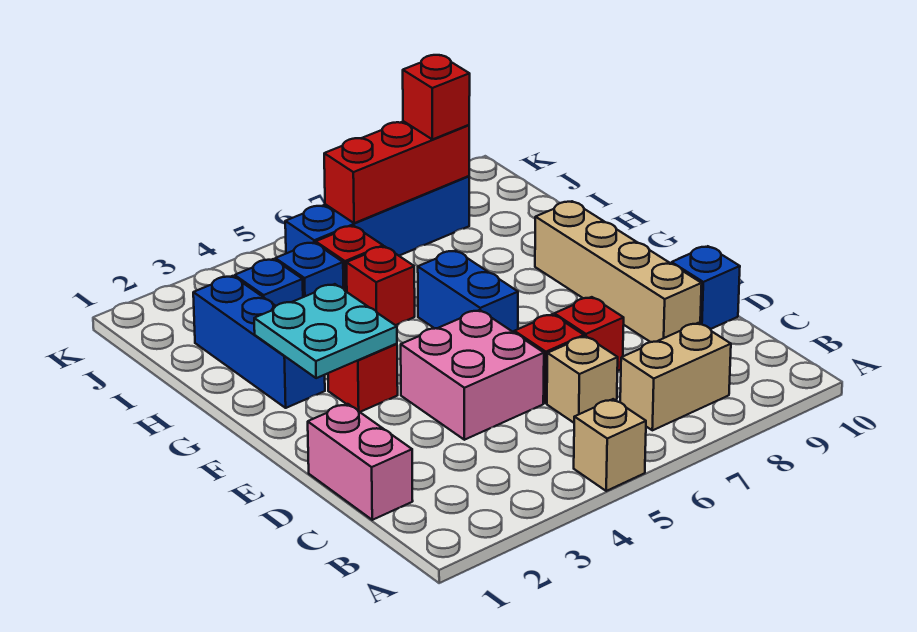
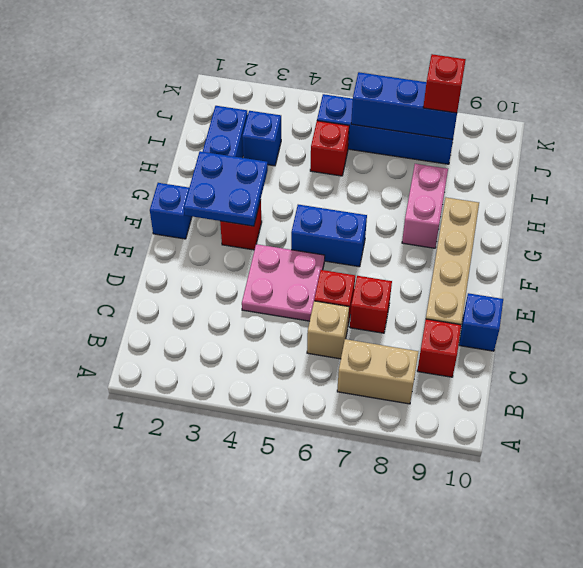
tan 1x1 brick [574,399,646,491] -> none
pink 1x2 brick [308,404,413,520] -> pink 1x2 brick moved to [402,164,448,248]
pink 2x2 brick [401,310,544,440] -> pink 2x2 plate [242,244,325,321]
cyan 2x2 plate [254,284,397,378] -> blue 2x2 plate [184,151,268,226]
blue 1x2 brick [418,251,518,332] -> blue 1x2 brick turned to [291,205,367,267]
red 1x1 brick [346,246,415,325] -> red 1x1 brick moved to [417,319,461,377]
blue 1x1 brick [275,242,343,297] -> blue 1x1 brick moved to [150,183,192,239]
red 1x3 brick [324,121,469,223] -> blue 1x3 brick [351,72,457,139]

